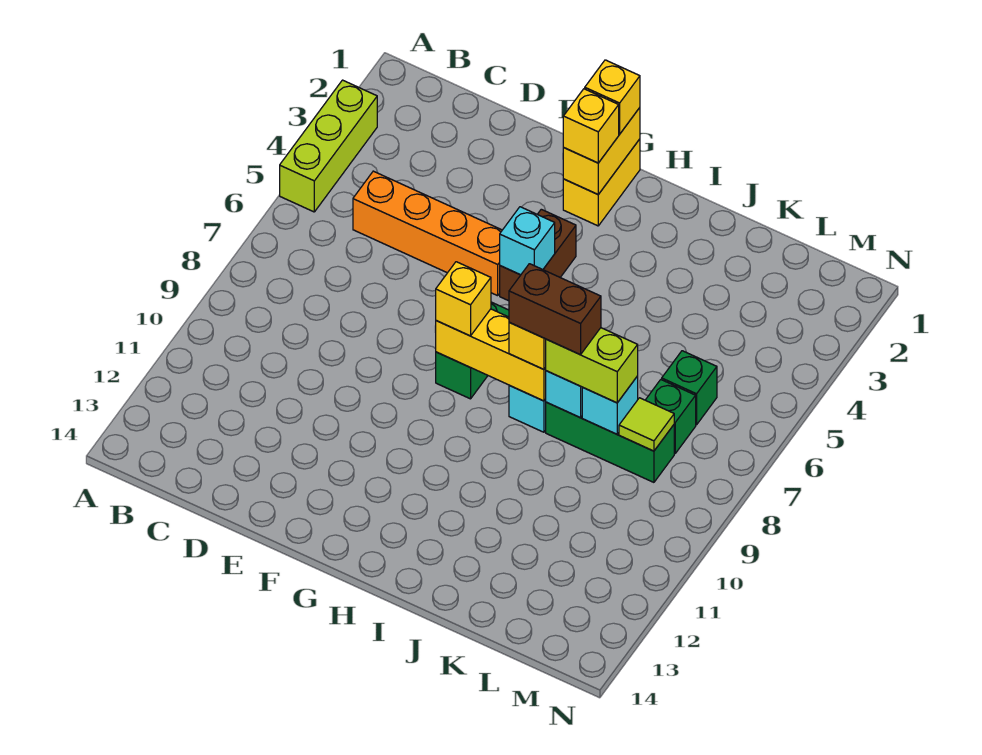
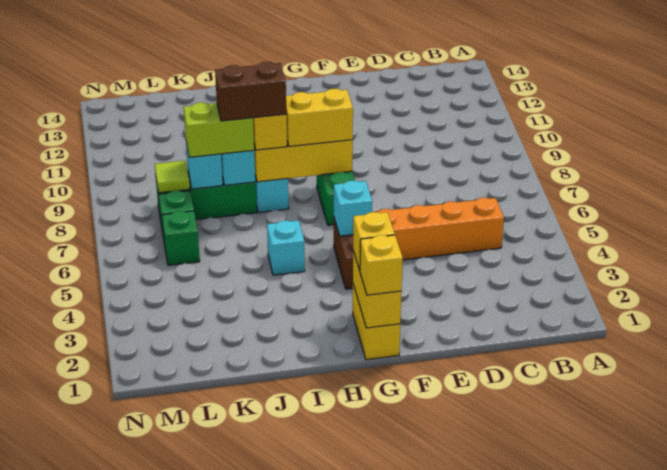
lime 1x3 brick [280,80,377,212] -> none
yellow 1x1 brick [436,262,491,336] -> yellow 1x2 brick [286,89,353,147]
none -> cyan 1x1 brick [267,220,305,275]

